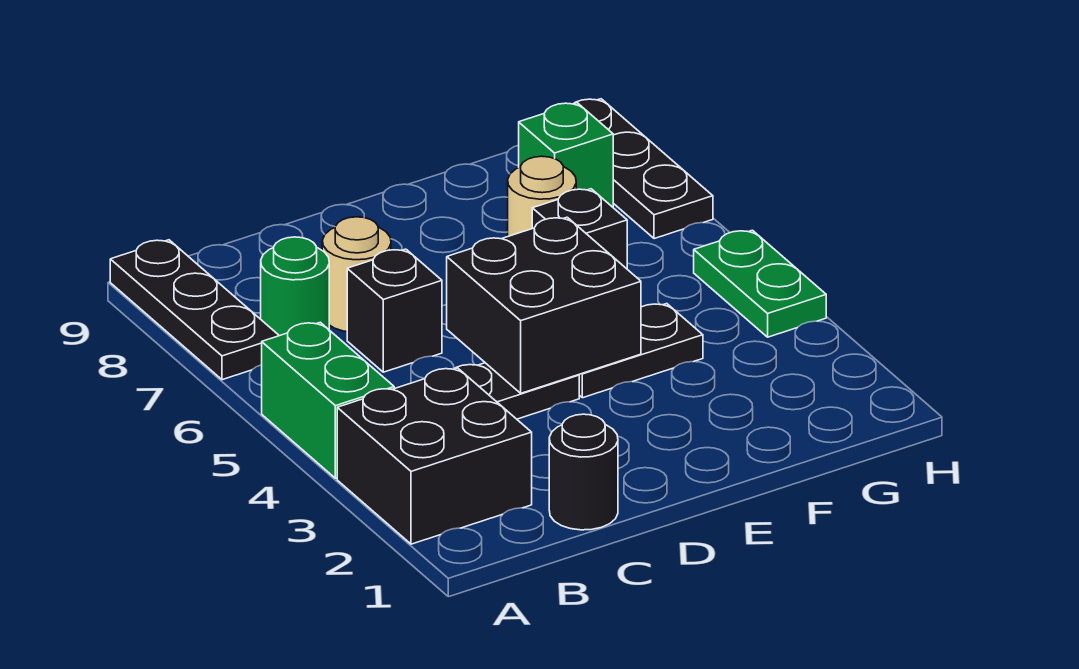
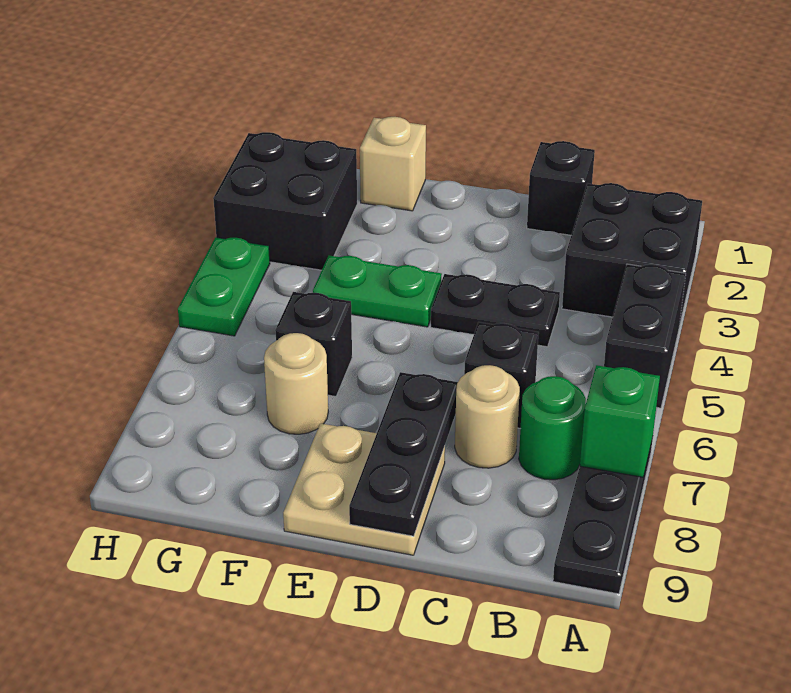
green 1x2 brick [262,322,394,478] -> black 1x2 brick [604,264,686,408]
black 1x1 round brick [549,414,618,530] -> black 1x1 brick [527,141,595,235]
black 2x2 brick [447,217,641,393] -> black 2x2 brick moved to [213,132,357,270]
none -> tan 2x2 plate [283,423,445,555]
black 1x2 plate [579,304,703,398] -> green 1x2 plate [313,255,442,327]
none -> tan 1x1 brick [360,117,426,211]
green 1x1 brick [519,103,613,207] -> green 1x1 brick moved to [580,365,660,477]
black 1x3 plate [574,99,713,239] -> black 1x3 plate moved to [349,372,458,536]

